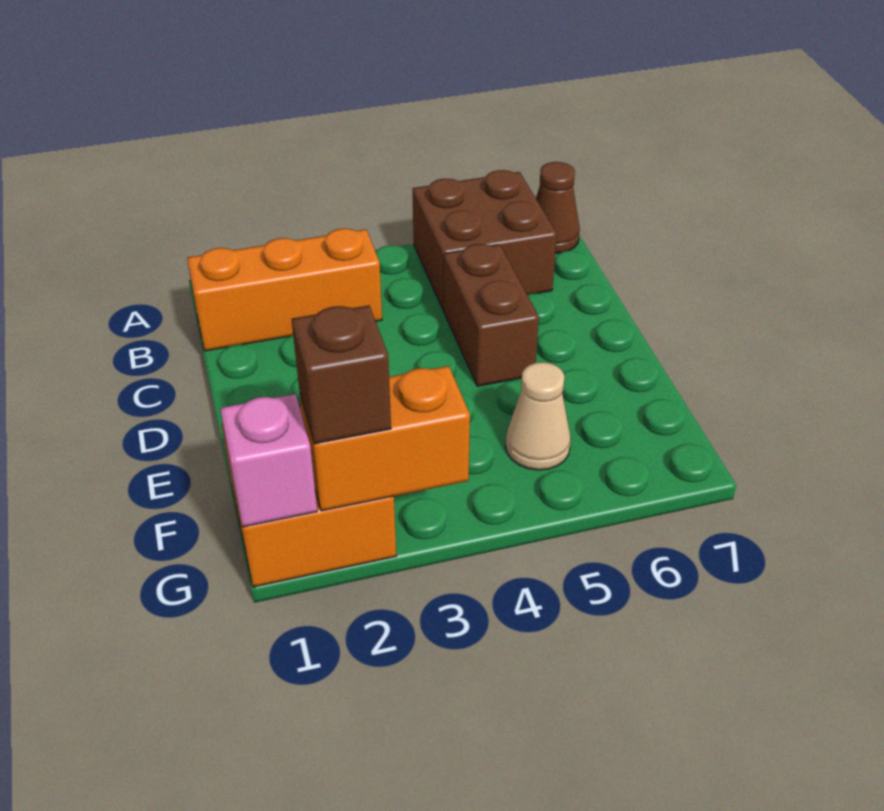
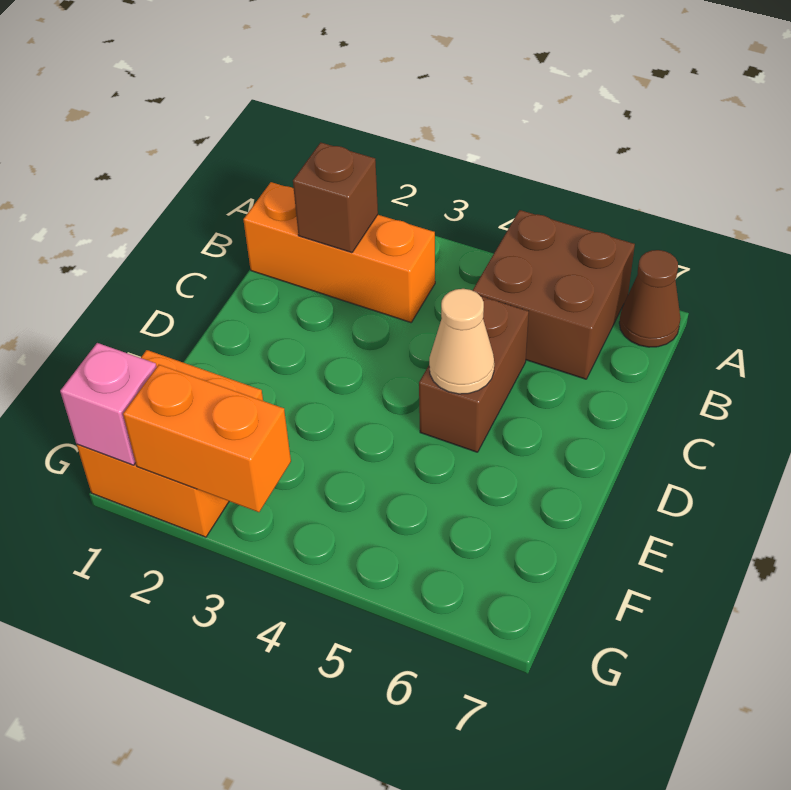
tan 1x1 cone [505,362,571,470] -> tan 1x1 cone moved to [429,289,494,394]
brown 1x1 brick [292,305,391,444] -> brown 1x1 brick moved to [293,142,378,253]

